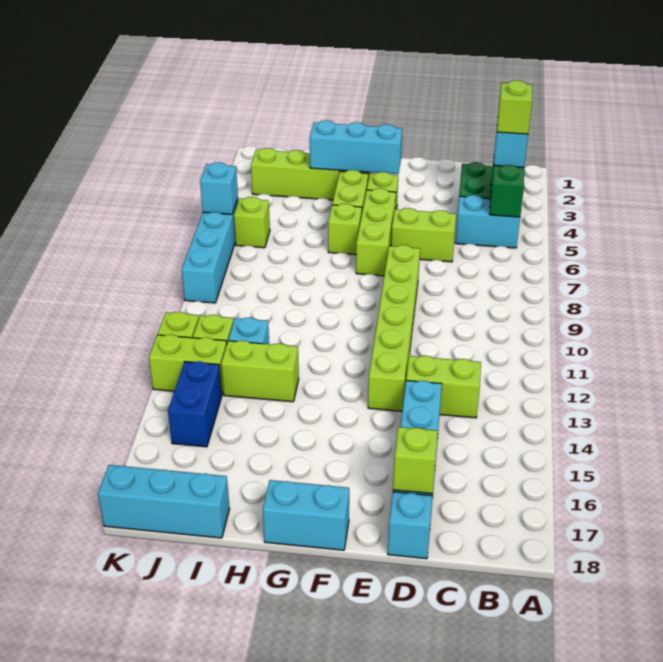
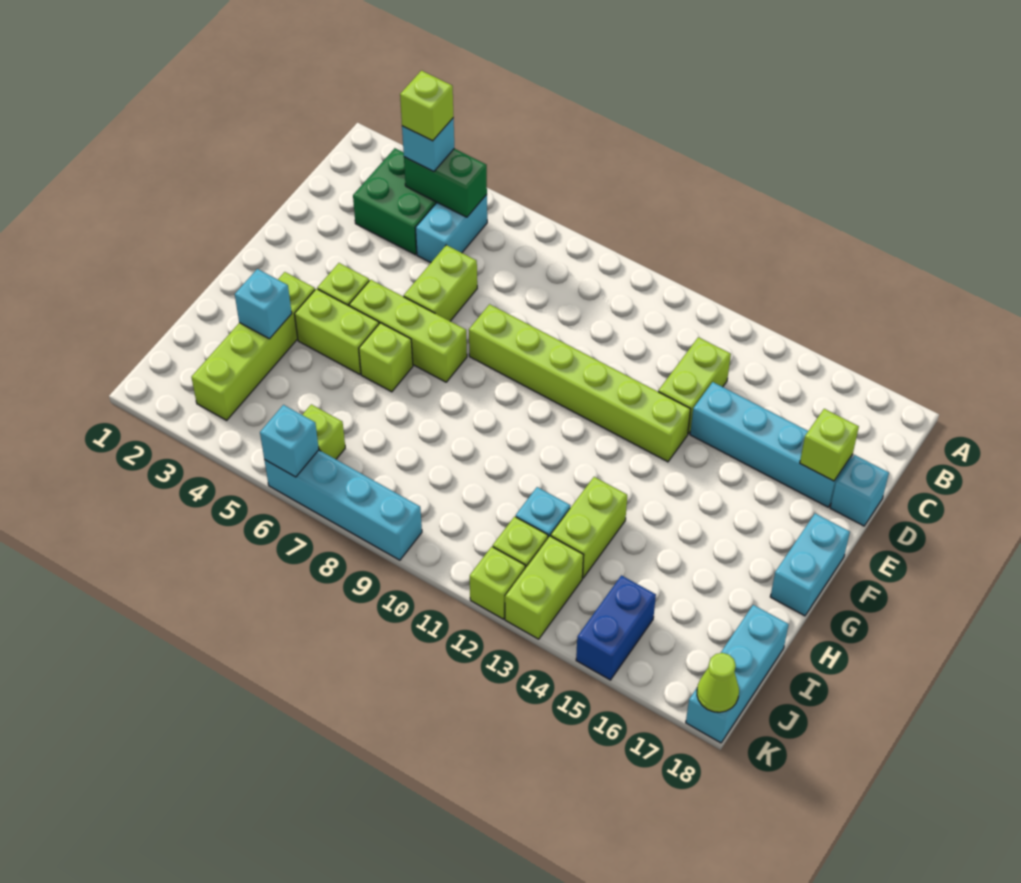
cyan 1x3 brick [310,120,402,174] -> cyan 1x1 brick [235,269,292,339]
blue 1x2 brick [168,361,222,447] -> blue 1x2 brick turned to [576,575,656,680]
none -> lime 1x1 cone [697,653,739,712]

